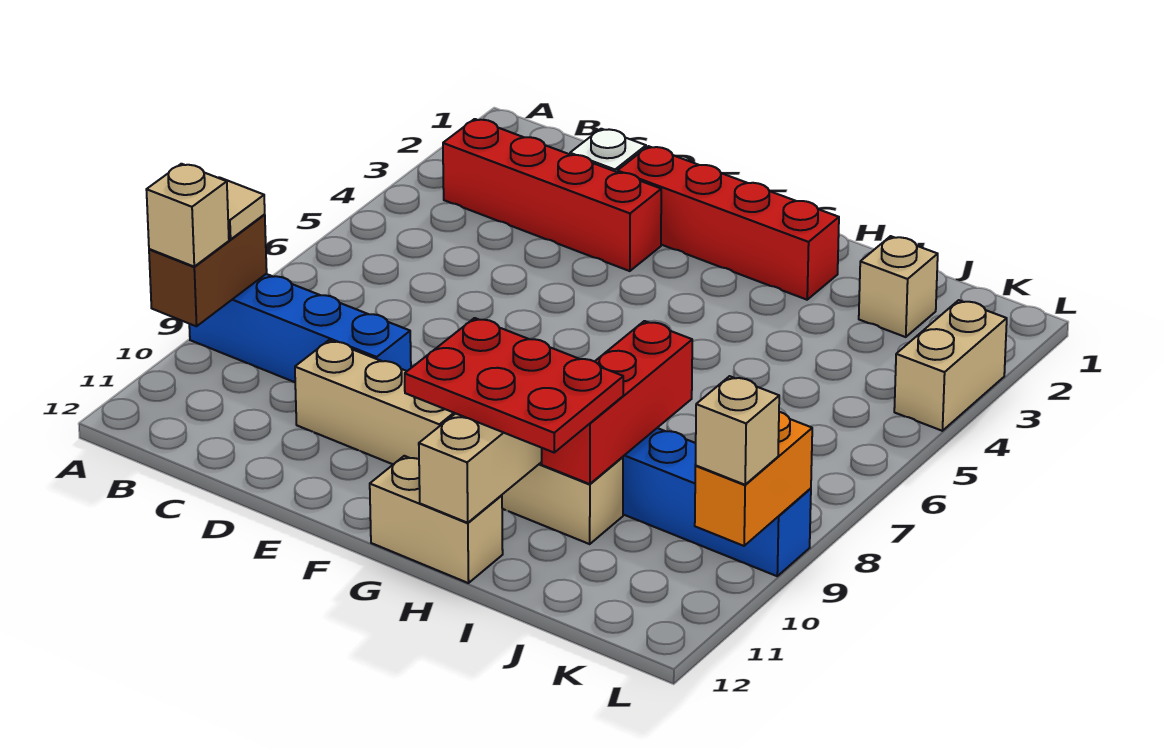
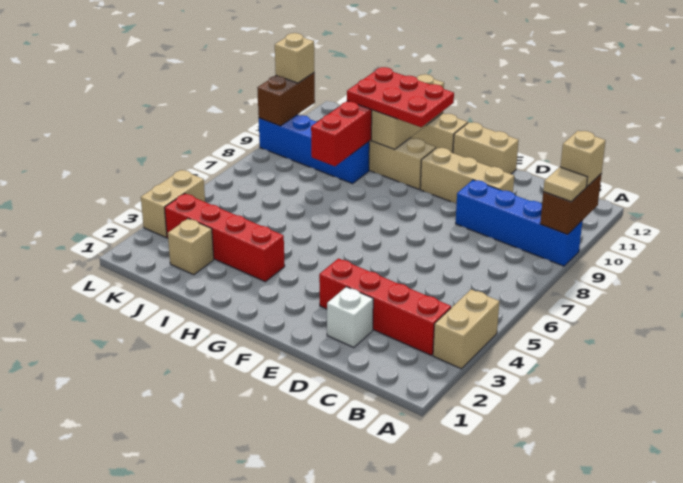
none -> tan 1x2 brick [433,289,500,369]
red 1x4 brick [617,146,839,300] -> red 1x4 brick moved to [165,194,285,282]
none -> tan 1x2 brick [453,122,519,174]
orange 1x2 brick [695,412,812,546] -> brown 1x2 brick [257,73,315,126]

